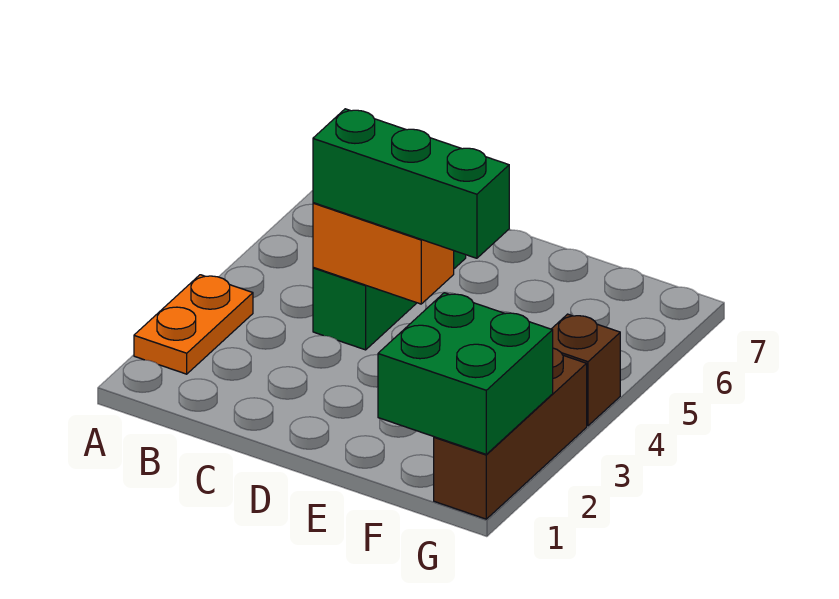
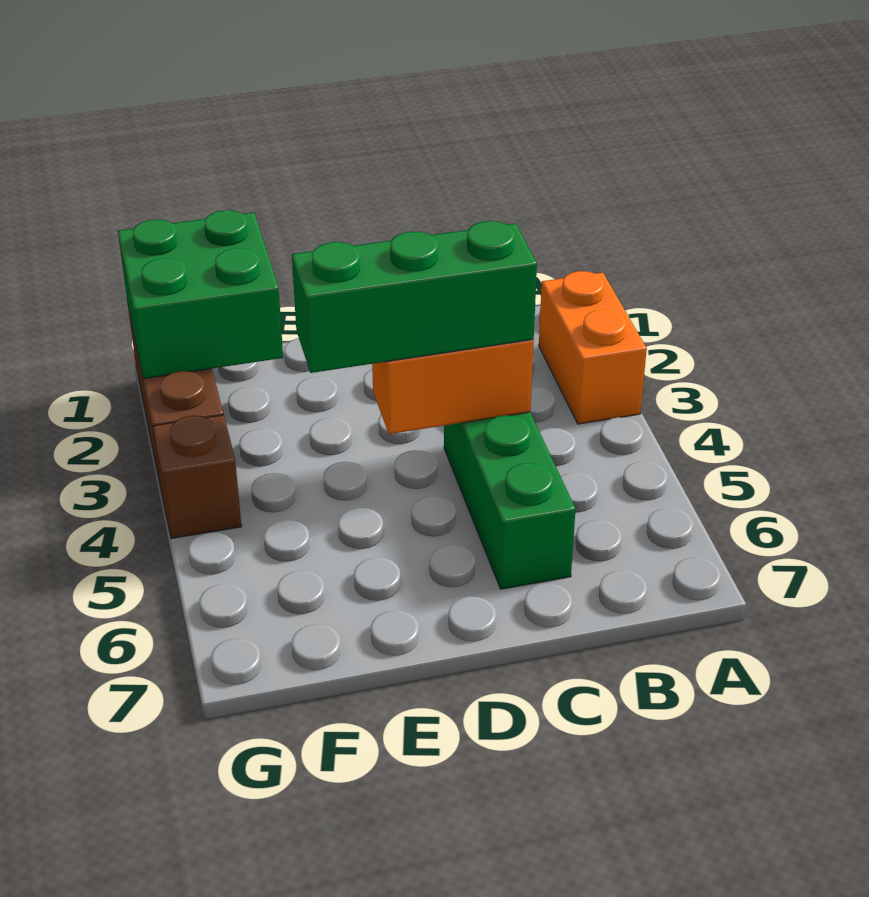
orange 1x2 plate [134,275,253,374] -> orange 1x2 brick [539,271,647,424]

